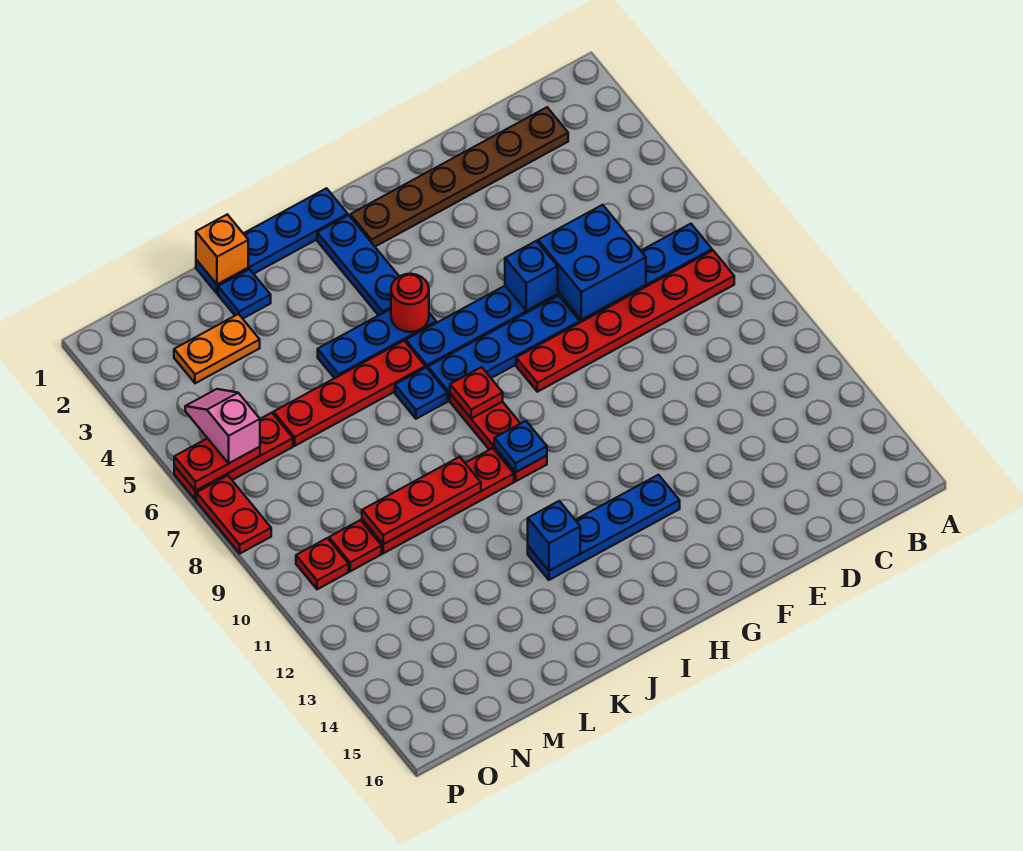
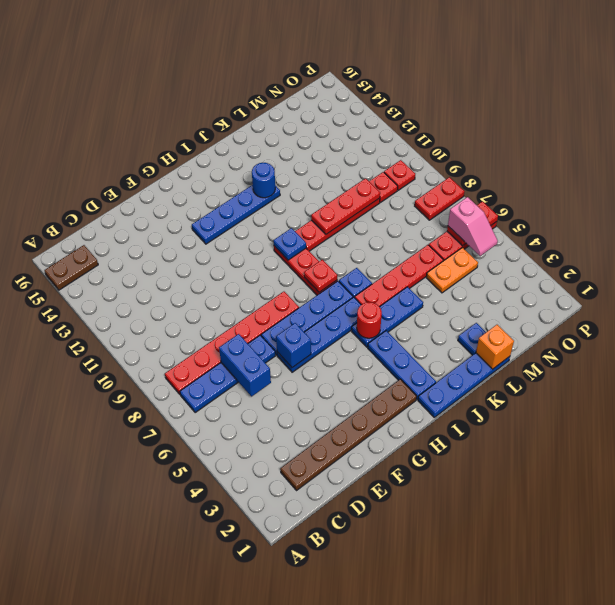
none -> brown 1x2 plate [45,245,98,290]
blue 2x2 brick [538,205,646,320] -> blue 1x2 brick [219,334,271,396]
blue 1x1 brick [528,501,580,571] -> blue 1x1 round brick [252,163,275,198]
orange 1x2 plate [174,314,260,383] -> orange 1x2 plate moved to [426,248,478,293]
red 1x2 plate [196,476,271,553] -> red 1x2 plate turned to [415,177,465,220]

